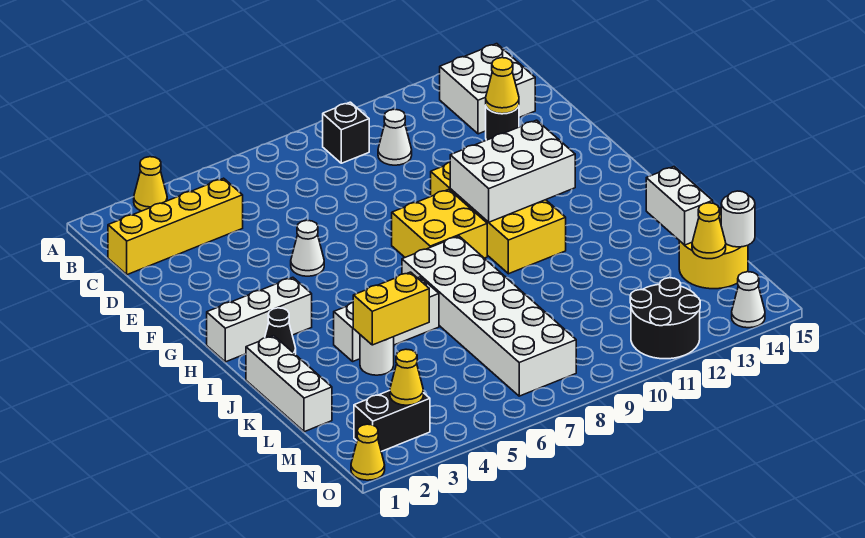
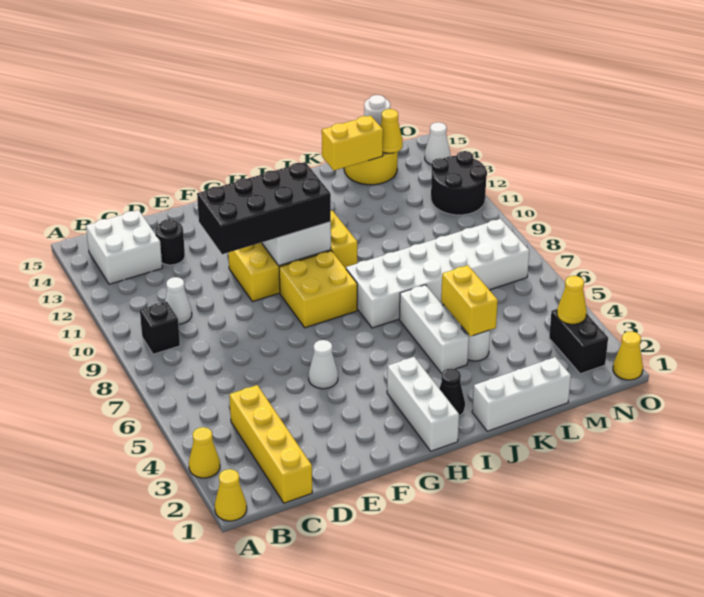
yellow 1x1 cone [486,58,519,114] -> yellow 1x1 cone moved to [215,469,247,521]
none -> black 2x4 brick [197,162,331,254]
white 1x2 brick [646,167,713,245] -> yellow 1x2 brick [322,116,383,171]

